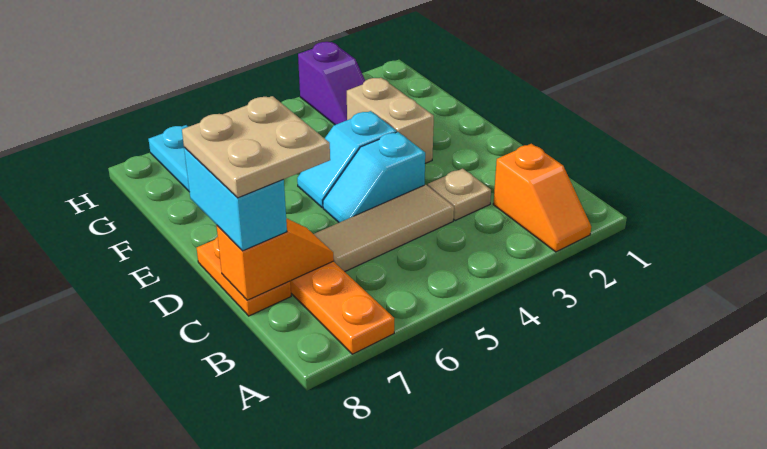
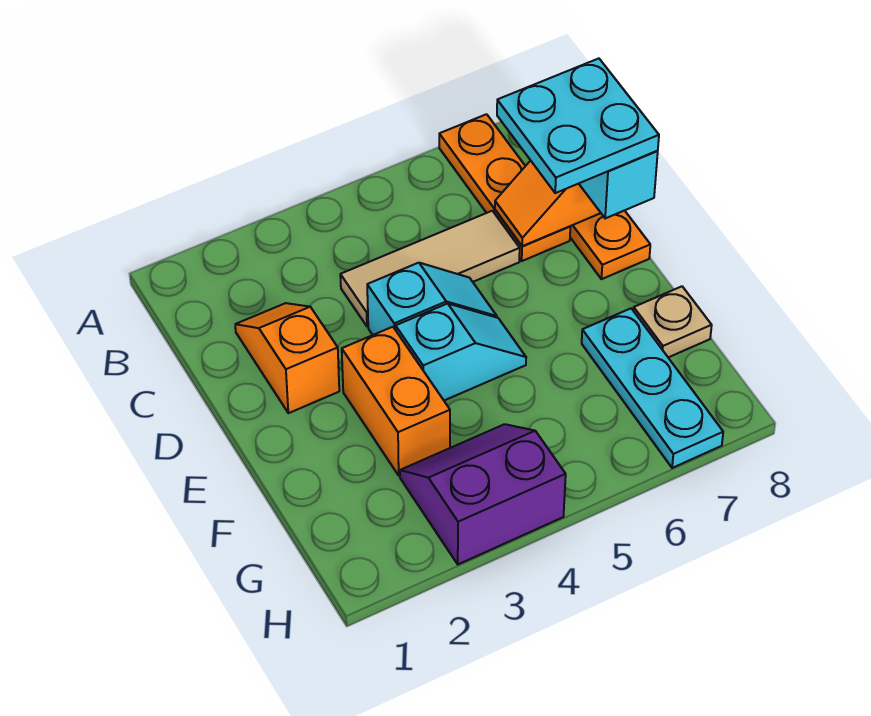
orange 1x2 slope [493,144,591,252] -> orange 1x2 slope moved to [235,303,339,413]
tan 1x1 plate [428,169,491,221] -> tan 1x1 plate moved to [634,286,712,357]
tan 2x2 plate [182,96,330,198] -> cyan 2x2 plate [497,58,659,193]
tan 1x2 brick [347,78,434,163] -> orange 1x2 brick [342,327,450,476]
purple 1x2 slope [298,42,365,125] -> purple 2x2 slope [400,424,566,564]

